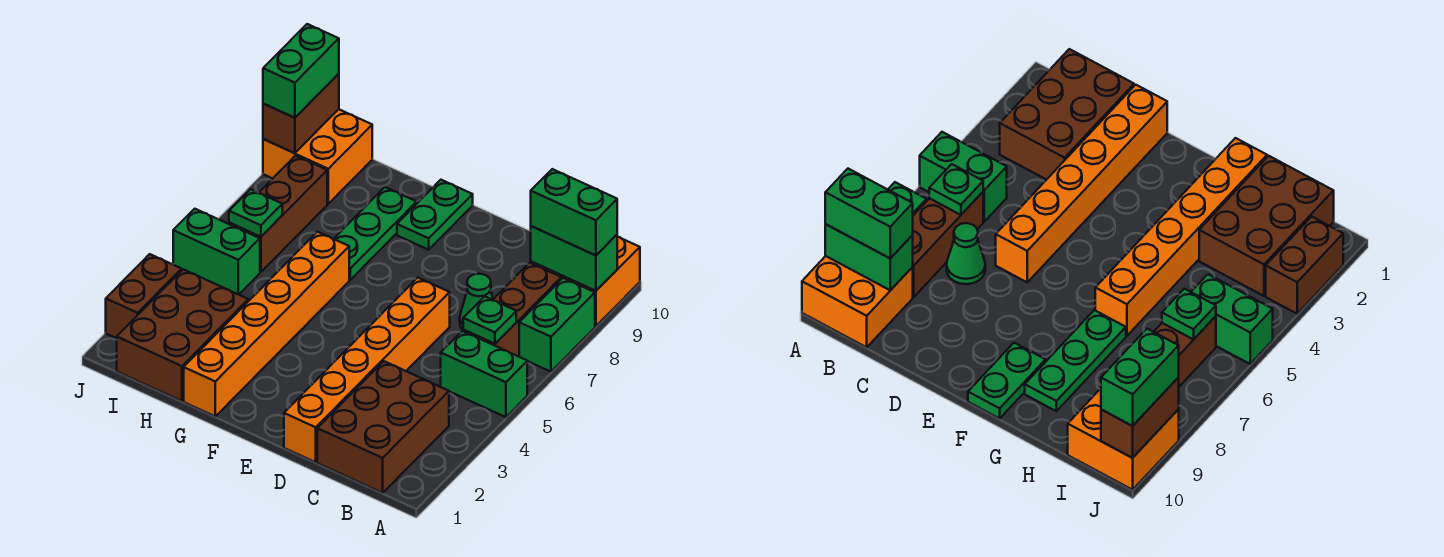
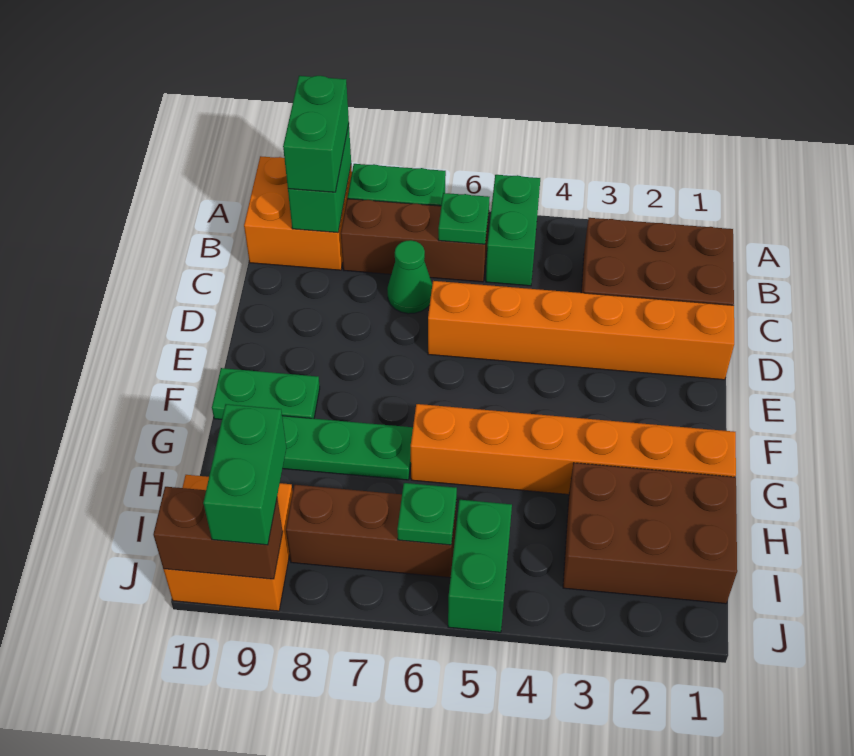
brown 1x2 brick [106,254,181,338] -> none
green 1x2 brick [263,24,339,118] -> green 1x2 brick turned to [203,404,286,545]

